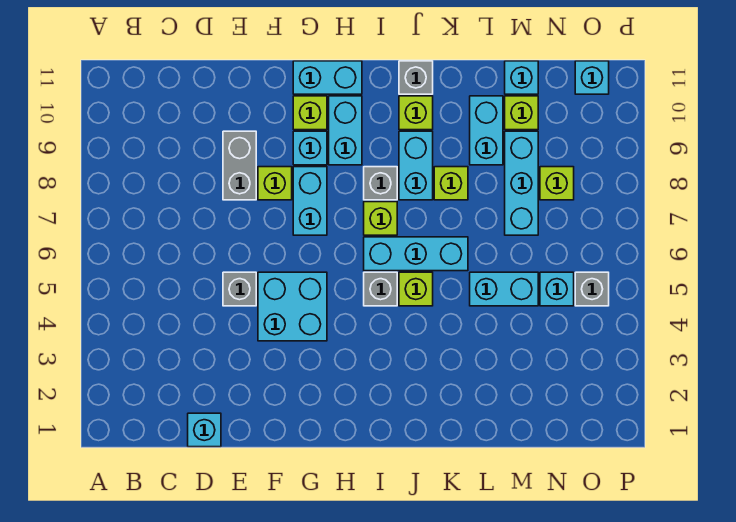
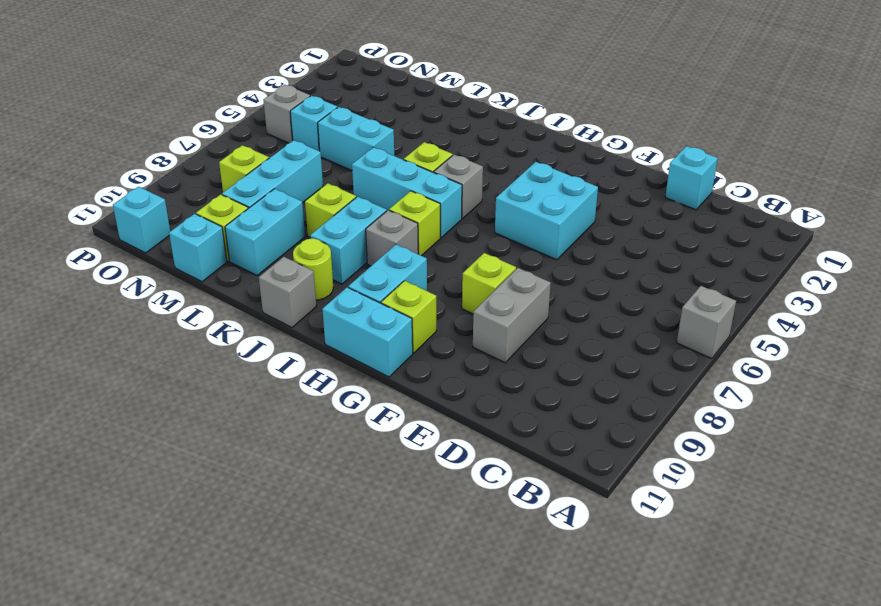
grey 1x1 brick [223,272,256,306] -> grey 1x1 brick moved to [677,286,736,359]
cyan 1x2 brick [293,167,327,235] -> none
cyan 1x1 brick [293,131,327,165] -> none
lime 1x1 brick [399,96,433,130] -> lime 1x1 round brick [293,238,333,300]

